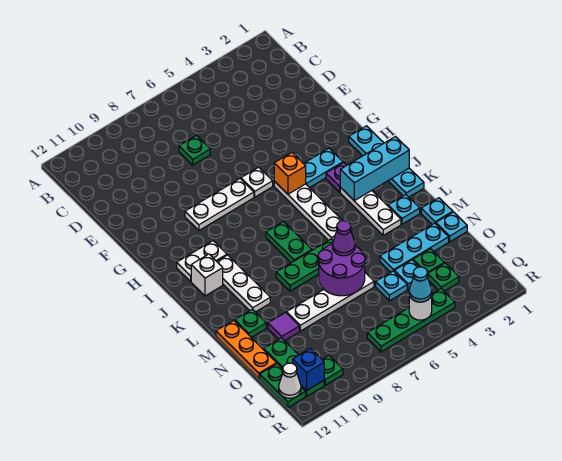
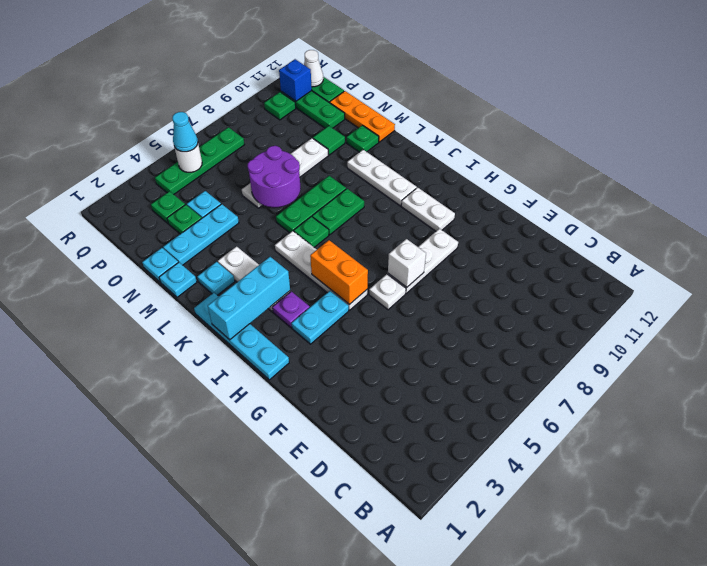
green 1x1 plate [179,135,210,165] -> green 1x1 plate moved to [294,216,329,247]
orange 1x1 brick [274,153,306,194] -> orange 1x2 brick [310,240,368,305]
white 1x2 plate [177,241,227,281] -> white 1x2 plate turned to [401,187,455,231]
green 1x2 plate [266,222,312,263] -> green 1x2 plate turned to [312,189,364,235]
white 1x1 brick [191,254,223,296] -> white 1x1 brick moved to [388,239,426,287]
purple 1x1 cone [333,221,355,256] -> none
purple 1x1 tile [268,312,299,341] -> green 1x1 tile [313,126,345,155]
cyan 1x1 plate [376,271,407,301] -> none

